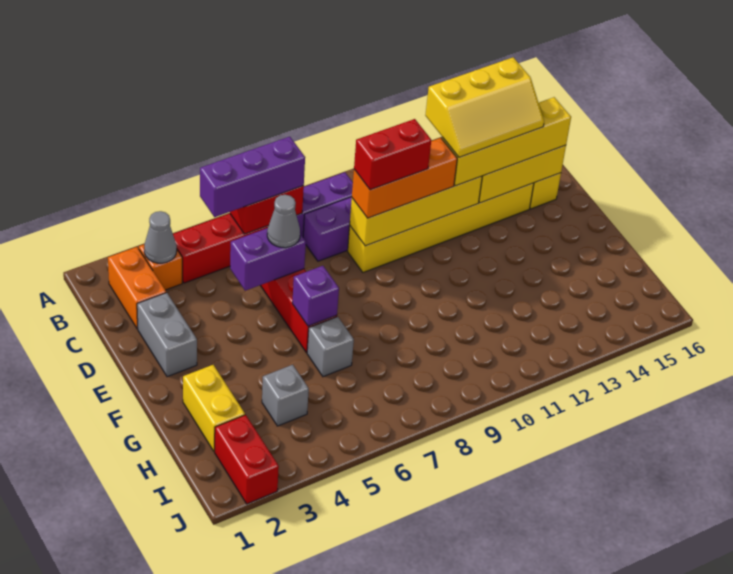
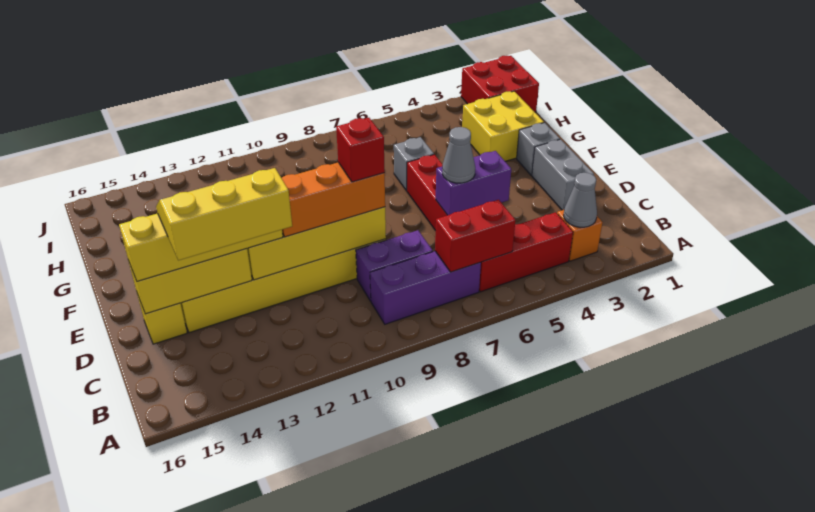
orange 1x2 brick [108,247,166,329] -> none
purple 1x3 brick [200,137,305,217] -> none
red 1x2 brick [354,119,431,190] -> red 1x1 brick [336,118,385,182]
purple 1x1 brick [292,266,339,326] -> none
yellow 1x2 brick [183,365,245,452] -> yellow 2x2 brick [462,91,544,161]
grey 1x1 brick [262,365,309,426] -> grey 1x1 brick moved to [517,123,560,175]
red 1x2 brick [215,415,279,504] -> red 2x2 brick [461,56,539,112]

